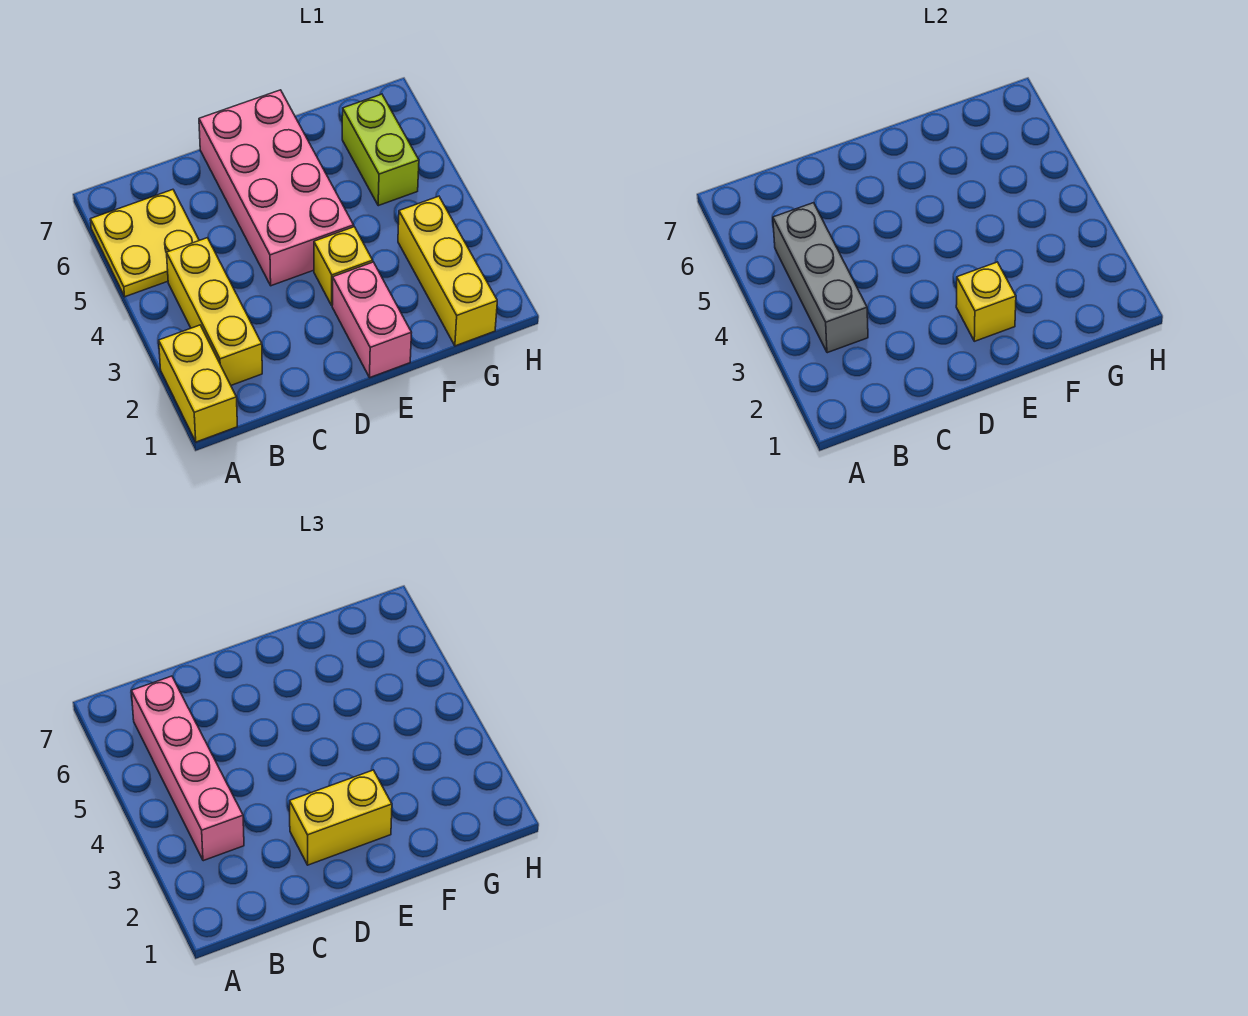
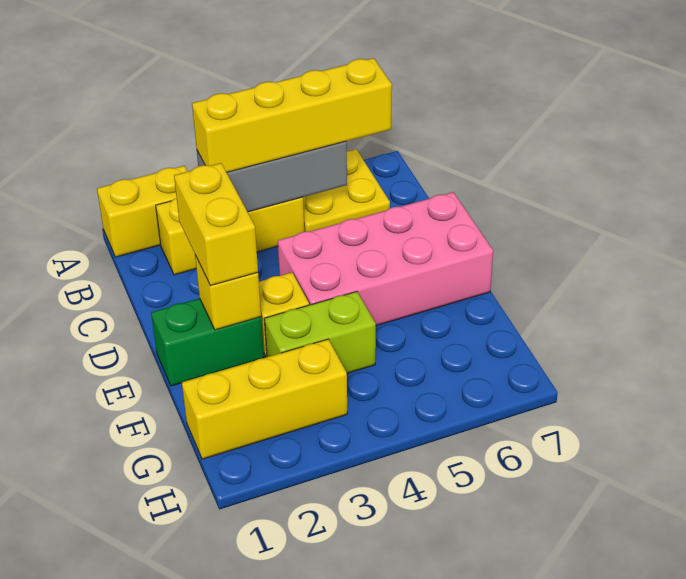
pink 1x4 brick [131,676,244,861] -> yellow 1x4 brick [192,58,392,172]
pink 1x2 brick [332,262,412,377] -> green 1x2 brick [151,298,264,386]
lime 1x2 brick [342,94,419,206] -> lime 1x2 brick moved to [264,292,376,373]

